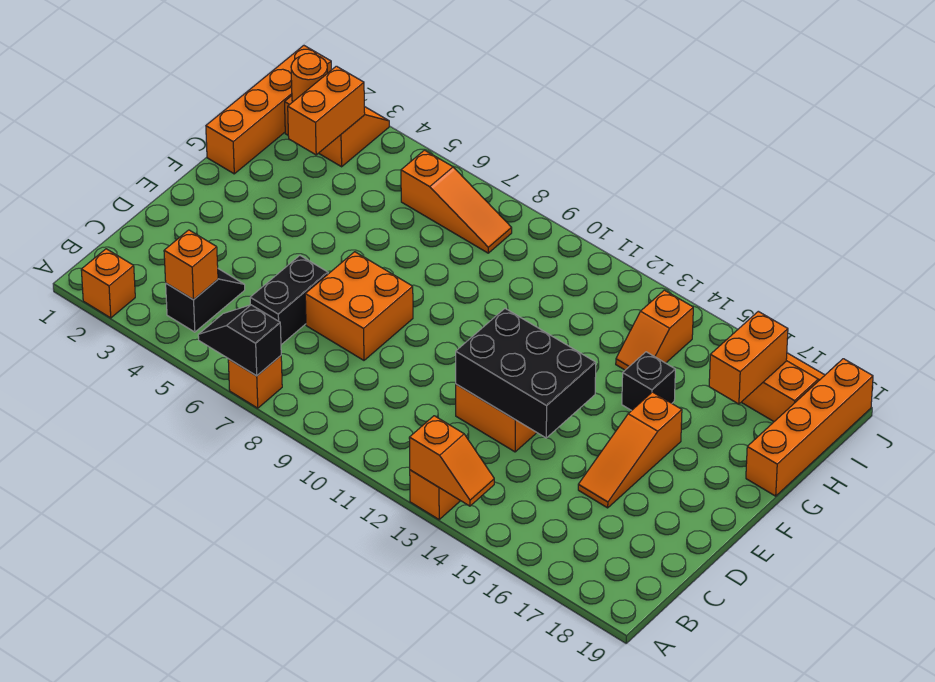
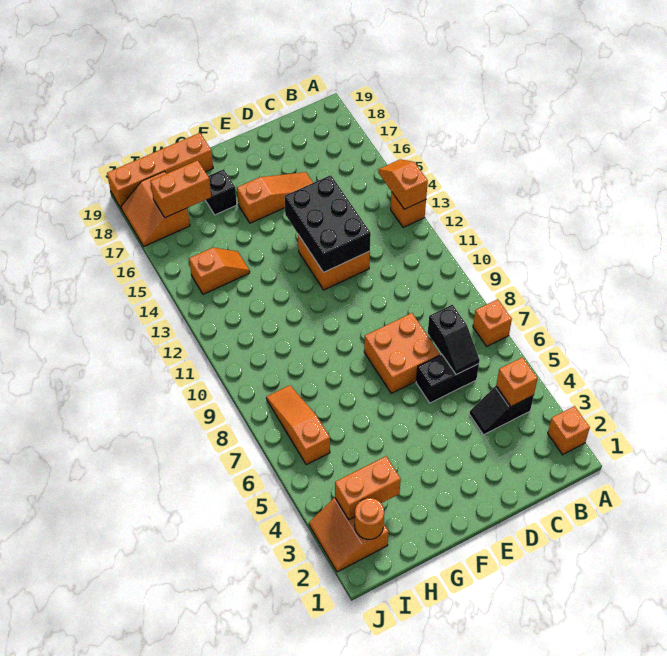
black 1x2 slope [198,305,281,376] -> black 1x2 slope moved to [428,305,480,375]
orange 1x4 brick [206,46,331,174] -> none
black 1x1 brick [622,352,675,411] -> black 1x1 brick moved to [205,169,237,215]

